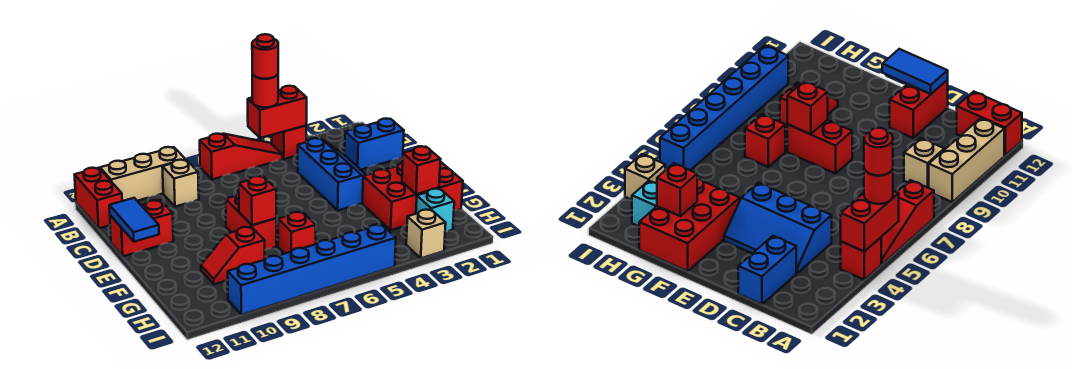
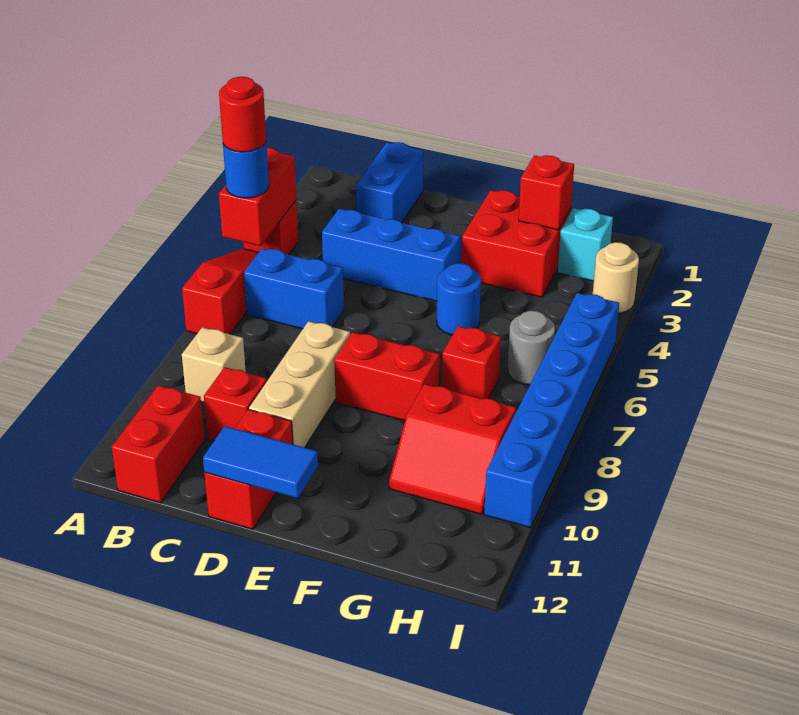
red 1x1 round brick [252,74,278,107] -> blue 1x1 round brick [223,142,269,198]
tan 1x3 brick [100,147,186,201] -> tan 1x3 brick moved to [249,321,350,448]
red 1x2 brick [75,168,122,228] -> red 1x2 brick turned to [112,385,205,503]
none -> blue 1x2 brick [244,248,344,329]
red 2x3 brick [362,162,463,230] -> red 2x2 brick [461,190,571,297]
none -> blue 1x1 round brick [437,263,481,335]
red 1x1 brick [239,176,276,225] -> red 1x1 brick moved to [204,367,267,441]
red 1x2 slope [201,227,265,284] -> red 2x2 slope [389,384,516,514]
none -> grey 1x1 round brick [508,311,555,385]
tan 1x1 brick [406,209,446,258] -> tan 1x1 round brick [593,242,639,313]

